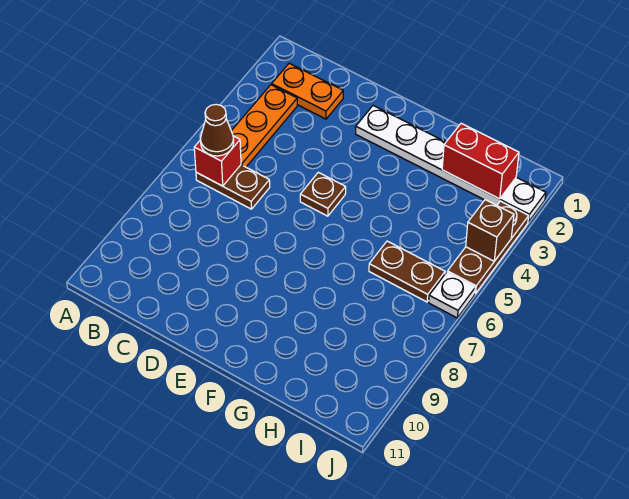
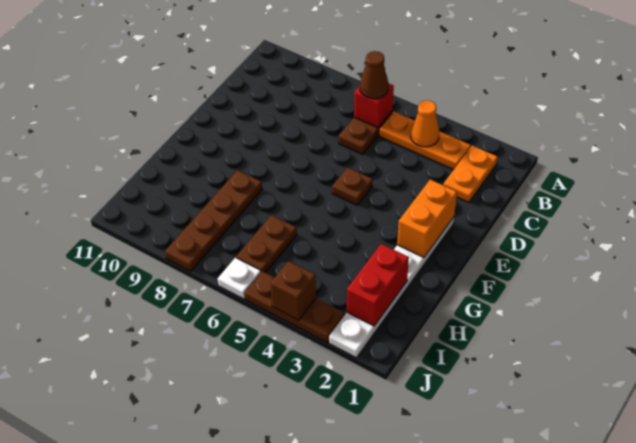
none -> orange 1x1 cone [411,100,439,147]
none -> orange 1x2 brick [397,180,457,257]
none -> brown 1x4 plate [165,170,262,271]

